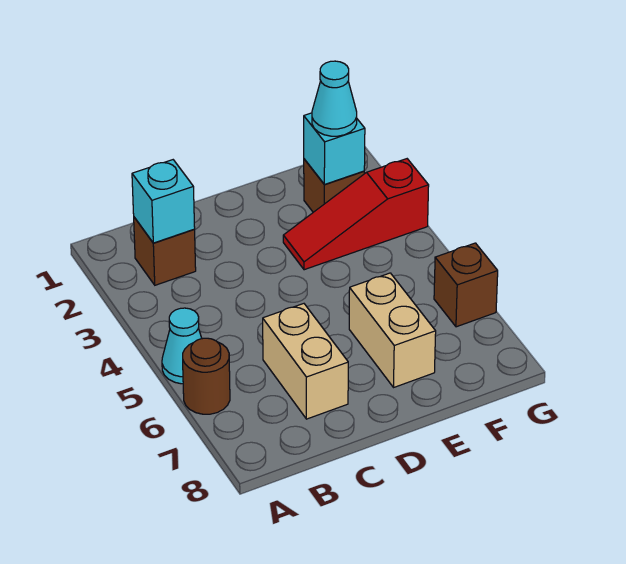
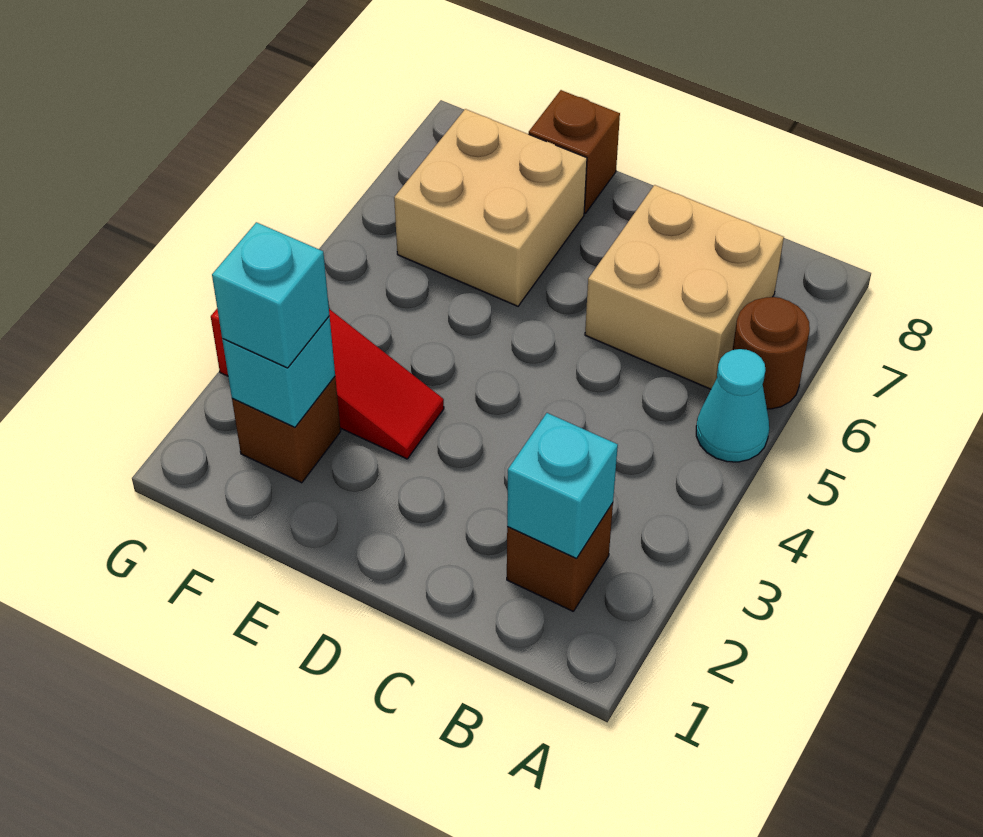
tan 1x2 brick [263,304,348,419] -> tan 2x2 brick [585,185,784,389]
tan 1x2 brick [349,273,436,387] -> tan 2x2 brick [394,109,587,306]
cyan 1x1 cone [312,61,357,136] -> cyan 1x1 brick [212,222,330,368]
brown 1x1 brick [434,243,498,327] -> brown 1x1 brick moved to [529,90,620,214]

